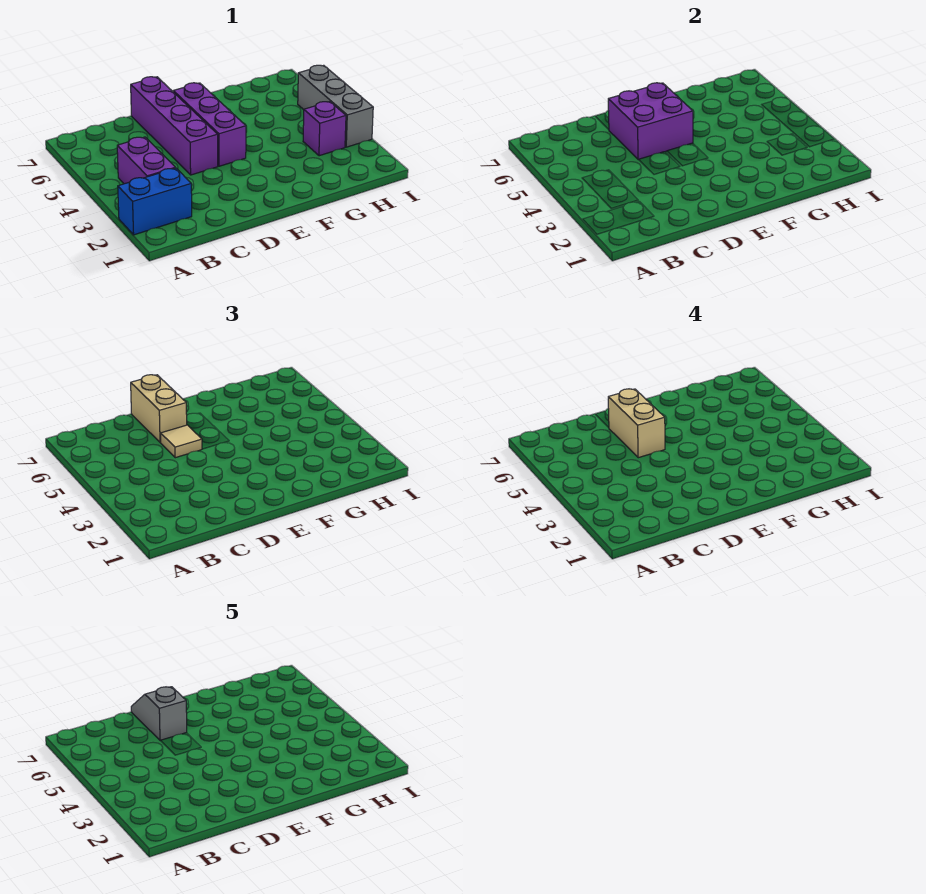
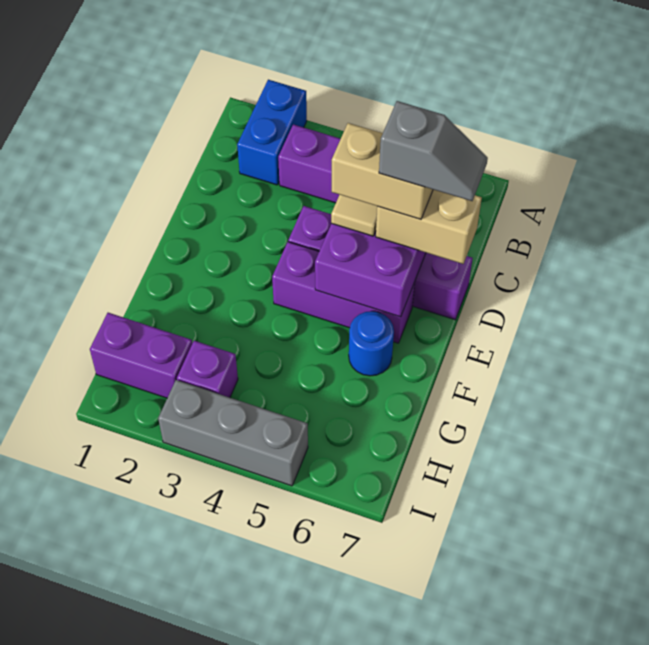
none -> blue 1x1 round brick [349,311,394,376]
none -> purple 1x2 brick [90,313,192,398]

